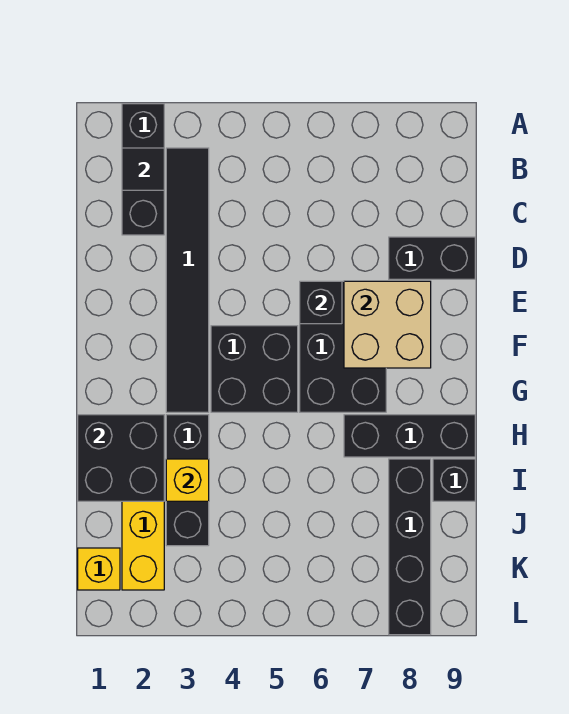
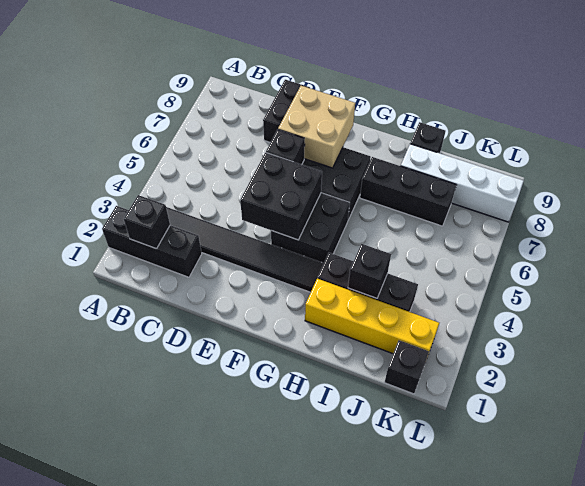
black 1x1 tile [122,148,164,190] -> black 1x1 brick [124,195,170,249]
black 2x2 brick [78,415,164,501] -> black 2x2 brick moved to [240,153,322,240]
black 1x3 brick [344,415,475,457] -> black 1x3 brick turned to [360,157,456,226]
yellow 1x1 brick [166,459,209,501] -> black 1x1 brick [348,244,391,298]
black 1x4 brick [389,459,431,635] -> white 1x4 brick [401,144,524,222]
yellow 1x1 brick [78,548,120,590] -> black 1x1 brick [384,340,429,394]

